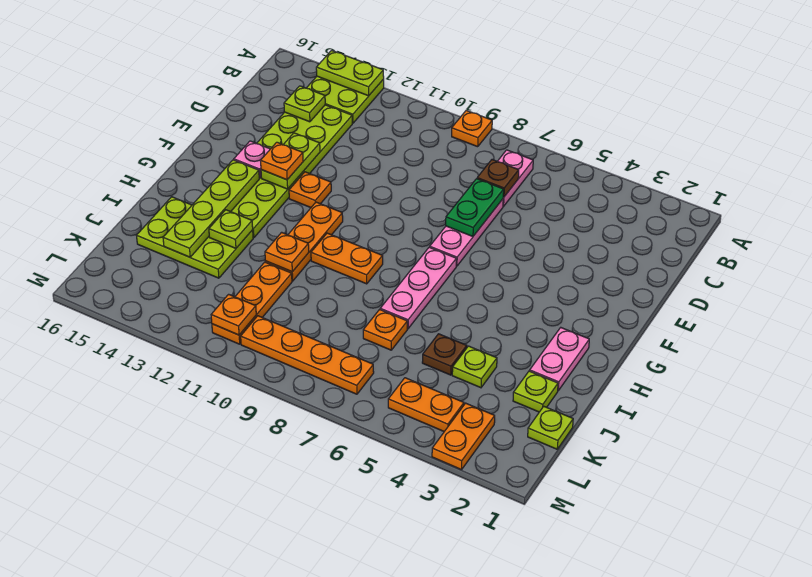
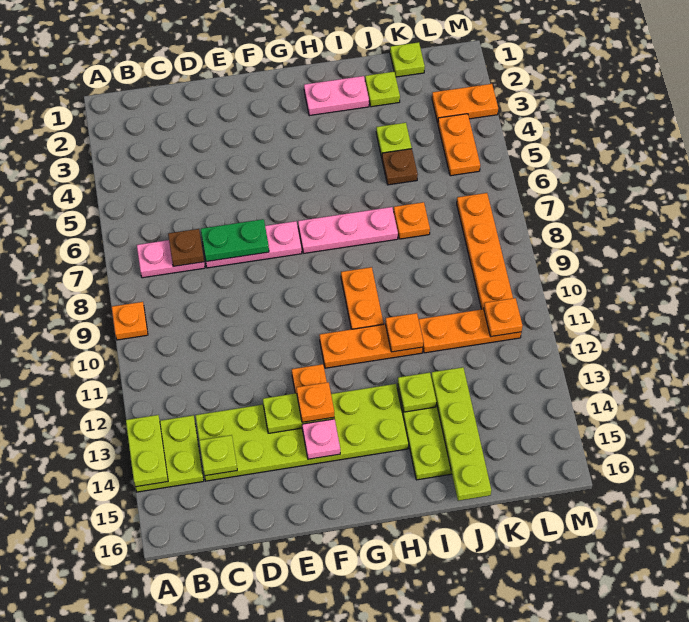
lime 1x4 plate [163,160,259,257] -> lime 1x4 plate turned to [431,367,491,501]

